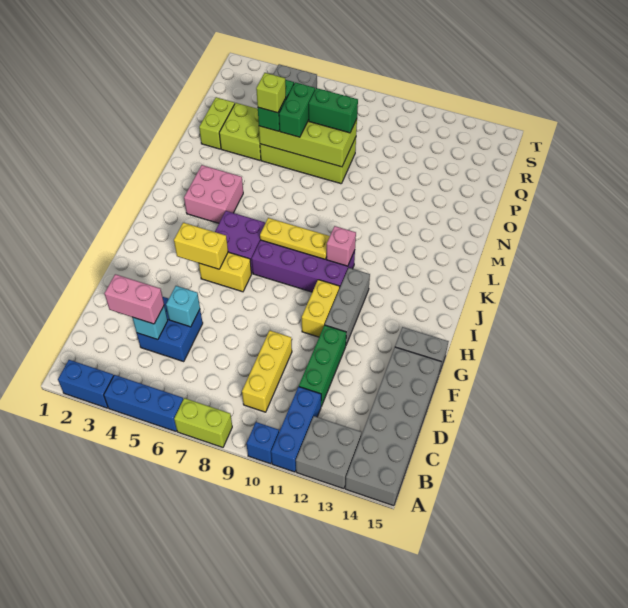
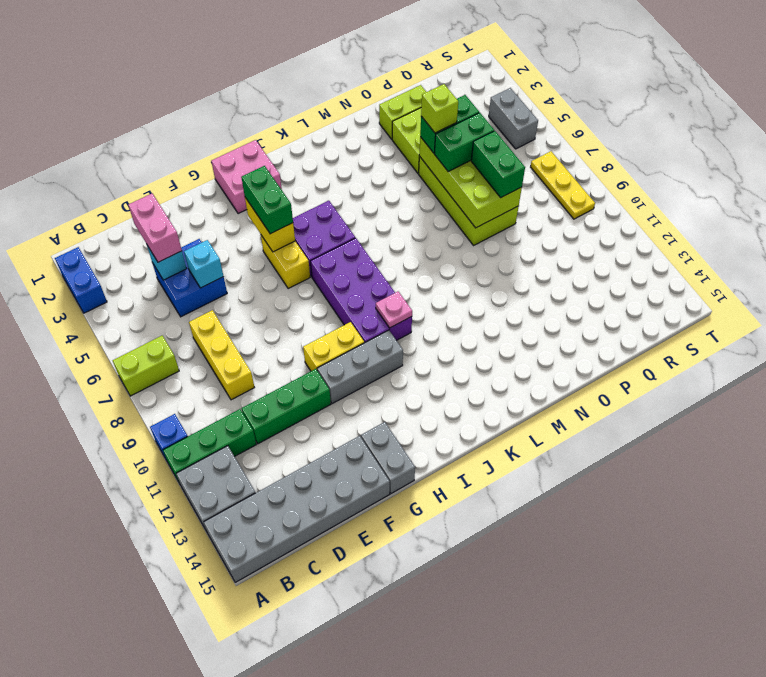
blue 1x3 brick [104,375,183,431] -> none
lime 1x2 brick [174,398,232,447] -> lime 1x2 brick turned to [113,336,179,396]
blue 1x3 brick [271,387,321,472] -> green 1x3 brick [163,409,256,482]
yellow 1x3 brick [242,331,292,412] -> yellow 1x3 brick turned to [189,310,254,400]
none -> green 1x2 brick [241,166,293,234]
yellow 1x3 plate [260,218,330,259] -> yellow 1x3 plate moved to [531,151,595,219]
pink 1x1 brick [326,226,356,266] -> pink 1x1 plate [376,292,412,328]
pink 2x2 brick [184,165,243,223] -> pink 2x2 brick moved to [211,140,282,214]

